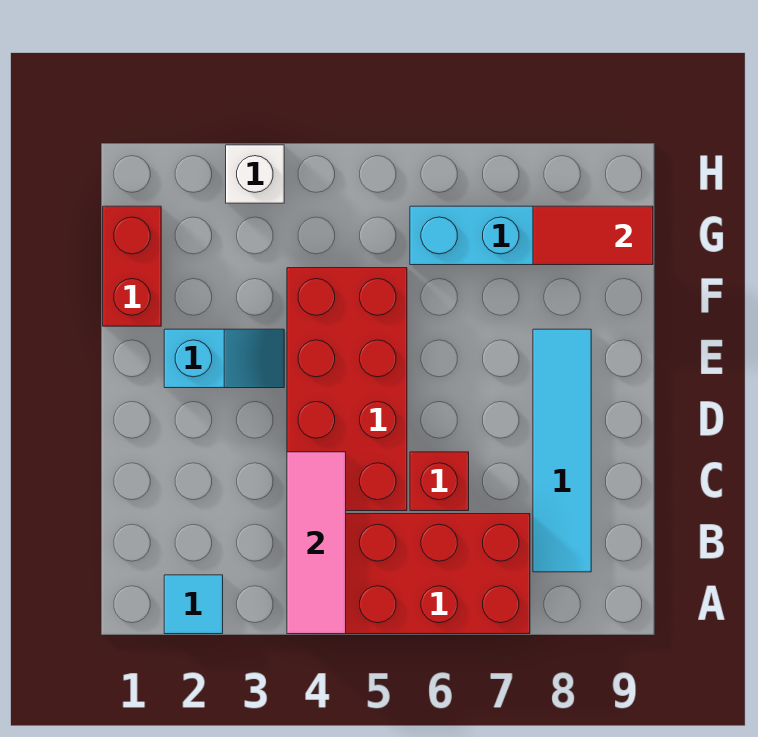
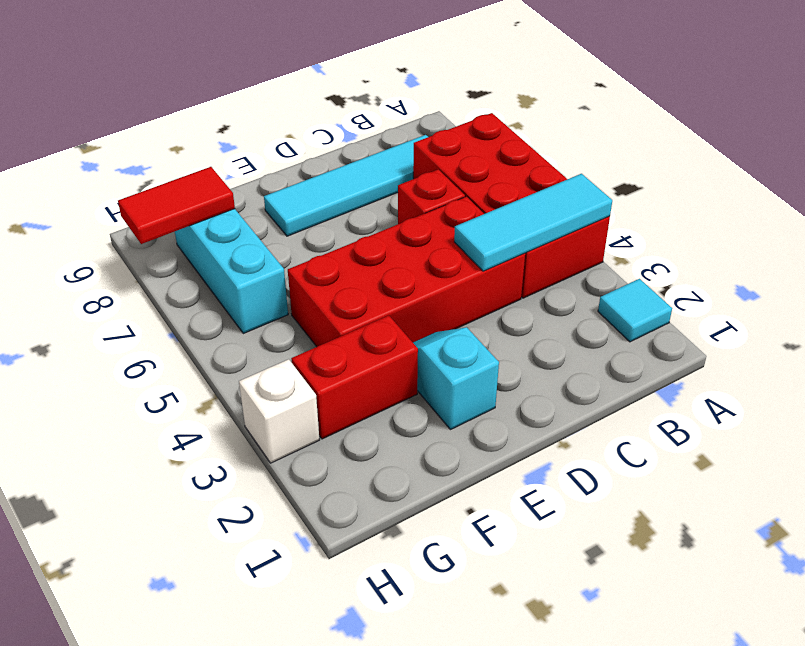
pink 1x3 tile [287,452,346,634] -> cyan 1x3 tile [454,174,612,271]
red 1x2 brick [103,206,161,326] -> red 1x2 brick moved to [291,315,418,439]
red 1x2 tile [533,206,653,265] -> red 1x2 tile turned to [118,167,235,244]

